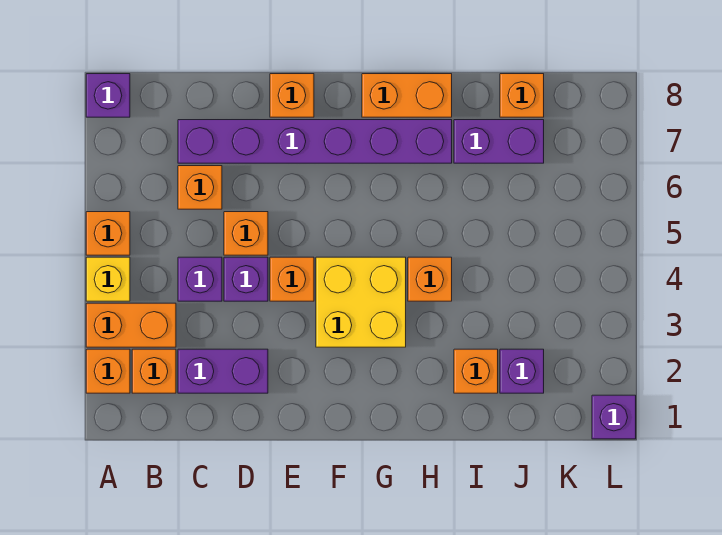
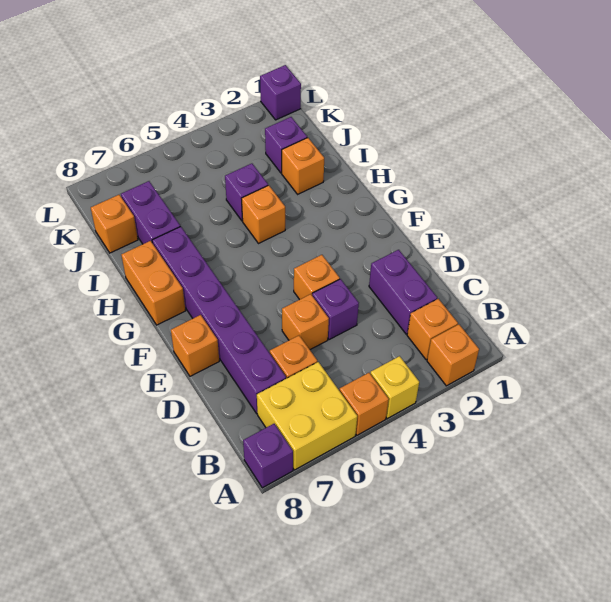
orange 1x2 brick [86,303,176,347] -> none
purple 1x1 brick [178,257,222,301] -> purple 1x1 brick moved to [225,163,268,221]
yellow 2x2 brick [316,257,406,347] -> yellow 2x2 brick moved to [257,362,357,470]

